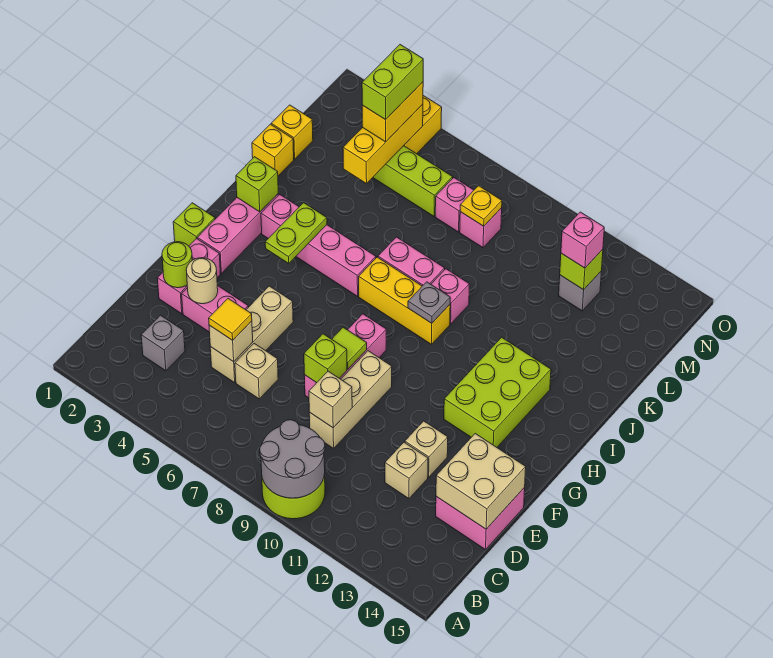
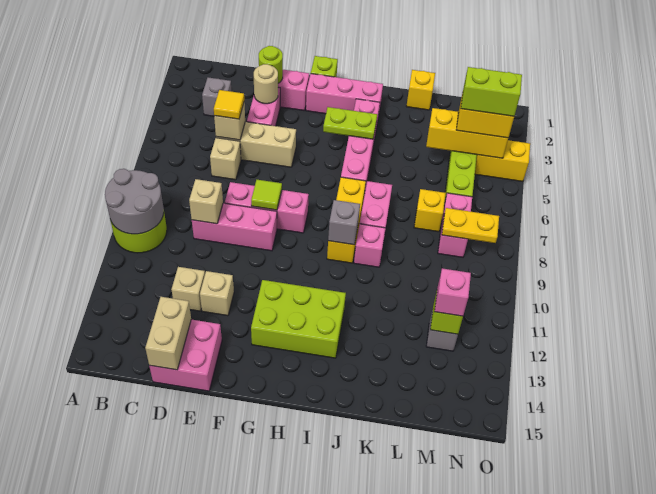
tan 1x3 brick [309,351,392,448] -> pink 1x3 brick [192,203,277,251]
tan 2x2 brick [436,434,526,529] -> tan 1x2 brick [145,297,191,370]
lime 1x1 brick [304,334,347,383] -> none
lime 1x1 brick [236,157,278,212] -> none
grey 1x1 plate [408,282,450,323] -> grey 1x1 brick [328,200,360,245]
yellow 1x1 brick [271,105,313,159] -> yellow 1x1 brick moved to [414,189,446,232]
yellow 1x1 plate [460,186,502,226] -> yellow 1x2 plate [442,208,499,243]

